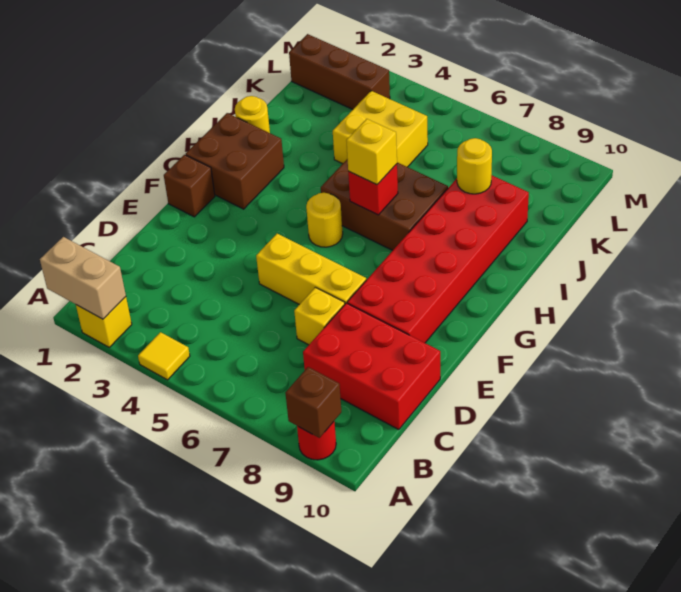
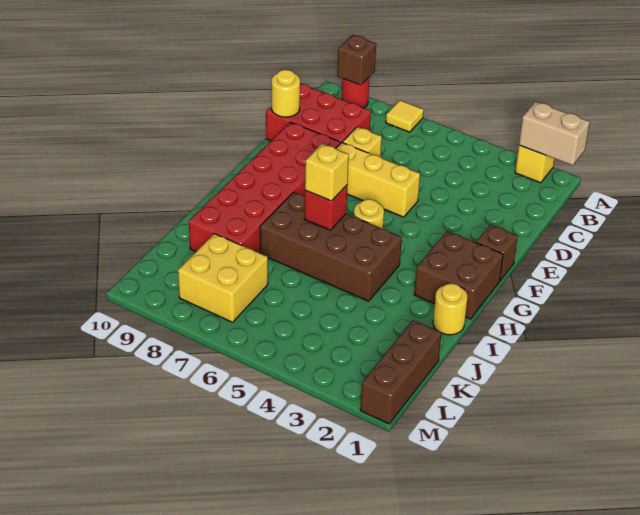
yellow 1x1 tile [138,332,190,380] -> yellow 1x1 tile moved to [386,100,424,132]
brown 2x3 brick [321,159,448,250] -> brown 2x4 brick [260,192,402,301]
yellow 2x2 brick [333,91,428,167] -> yellow 2x2 brick moved to [178,234,268,322]
yellow 1x1 round brick [457,138,492,194] -> yellow 1x1 round brick moved to [272,70,300,117]
brown 1x3 brick [289,34,390,109] -> brown 1x3 brick turned to [360,320,441,424]

